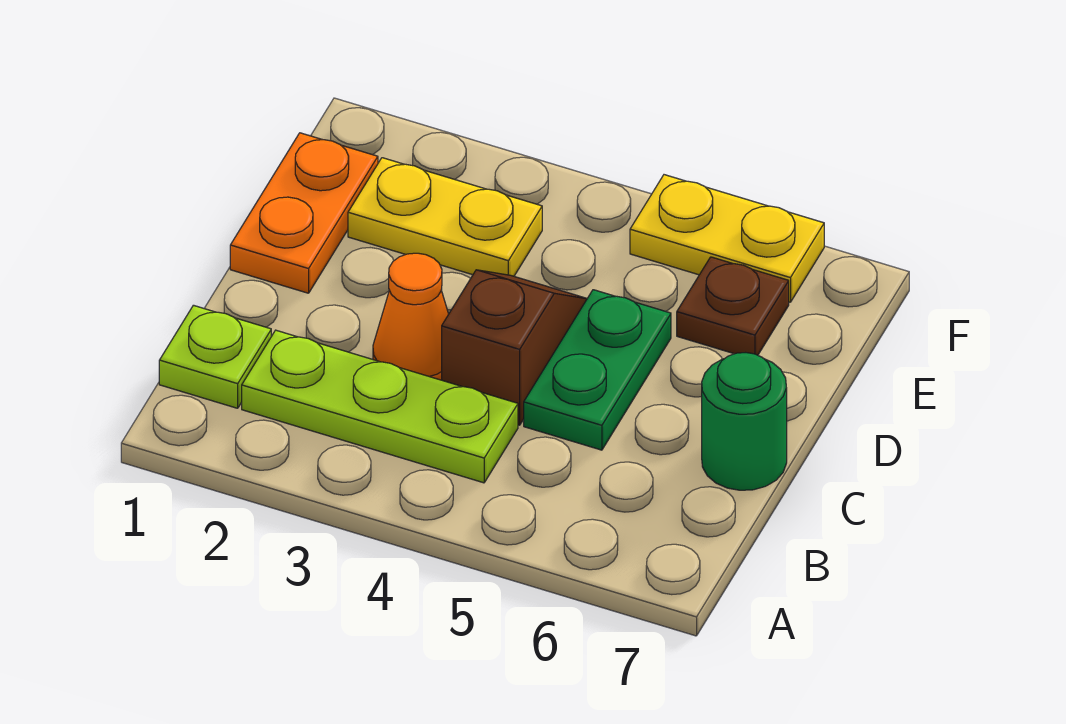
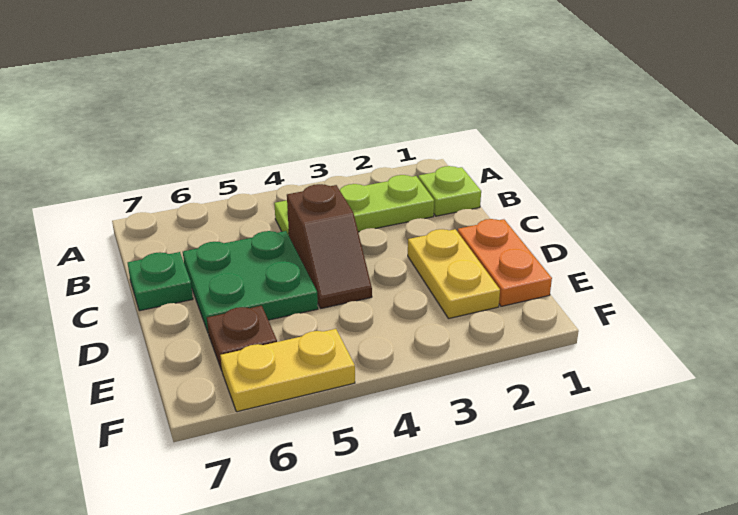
orange 1x1 cone [373,253,449,380] -> none
green 1x2 plate [524,290,671,450] -> green 2x2 plate [183,231,318,332]
green 1x1 round brick [702,353,787,490] -> green 1x1 plate [128,252,193,311]
yellow 1x2 plate [348,158,542,276] -> yellow 1x2 plate turned to [408,229,500,319]

